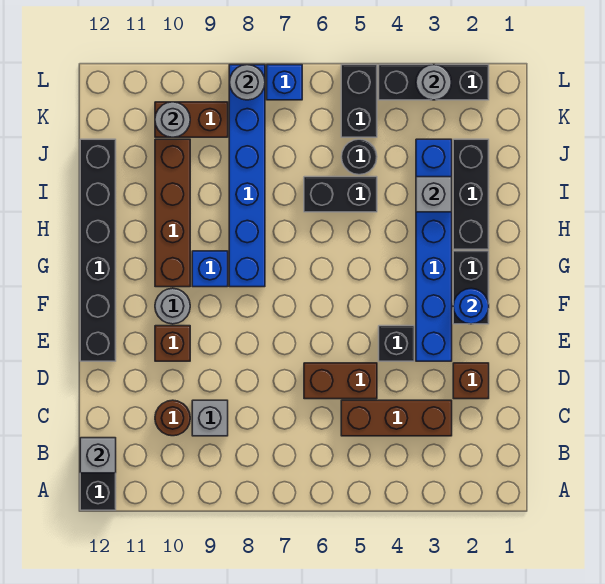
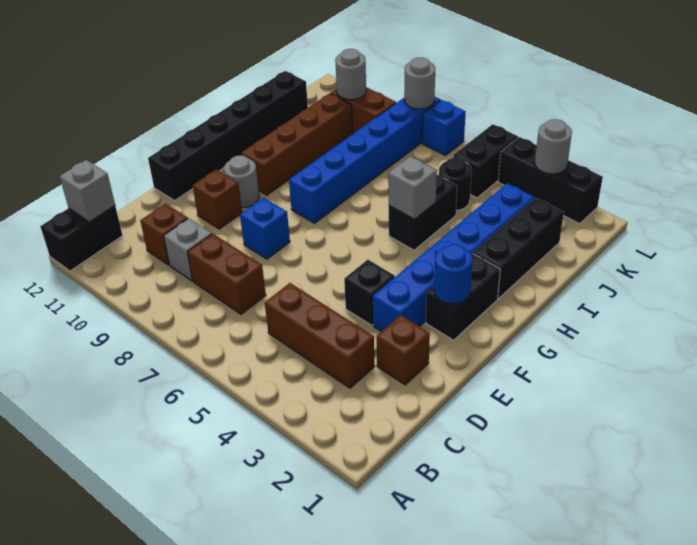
brown 1x1 round brick [155,400,190,436] -> brown 1x1 brick [140,204,188,265]
brown 1x2 brick [304,363,377,399] -> brown 1x2 brick moved to [188,234,266,314]
blue 1x1 brick [192,251,228,287] -> blue 1x1 brick moved to [240,198,290,259]
grey 1x1 brick [416,177,452,212] -> grey 1x1 brick moved to [388,156,437,219]
black 1x2 brick [304,177,377,212] -> black 1x2 brick turned to [389,175,457,250]

